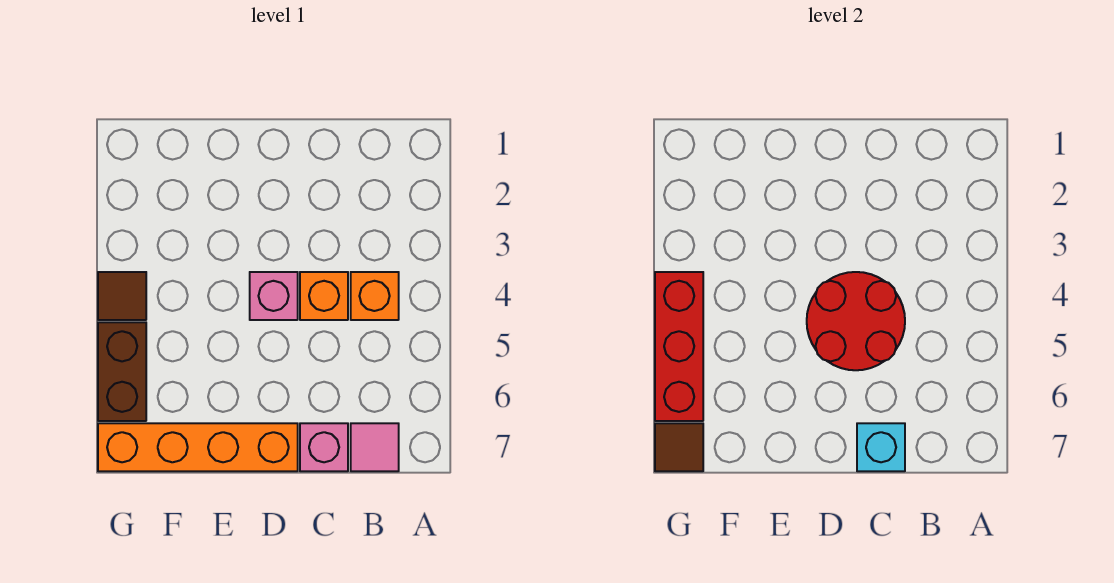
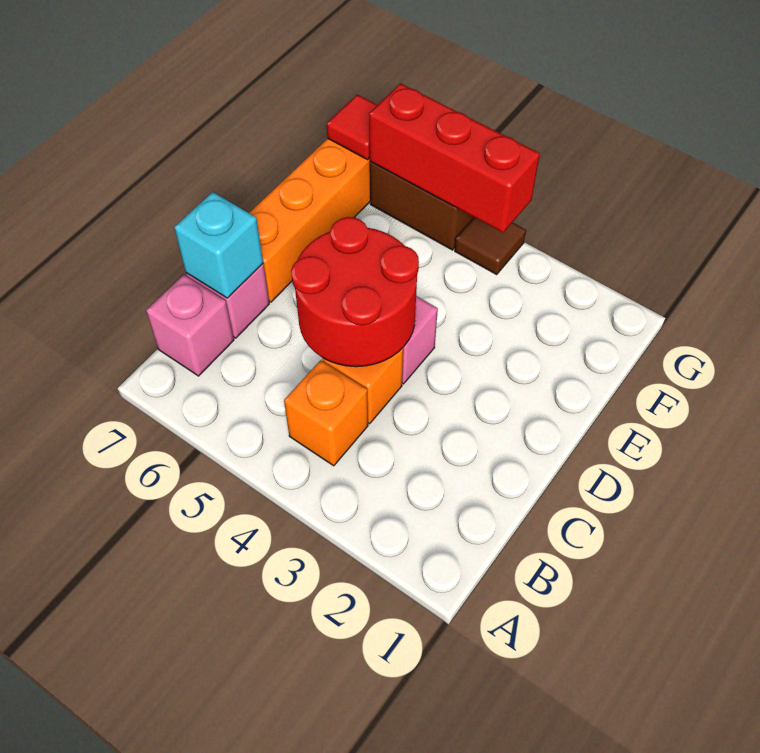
pink 1x1 tile [351,423,399,471] -> pink 1x1 brick [146,275,234,376]
brown 1x1 tile [655,423,703,471] -> red 1x1 tile [327,95,377,160]

